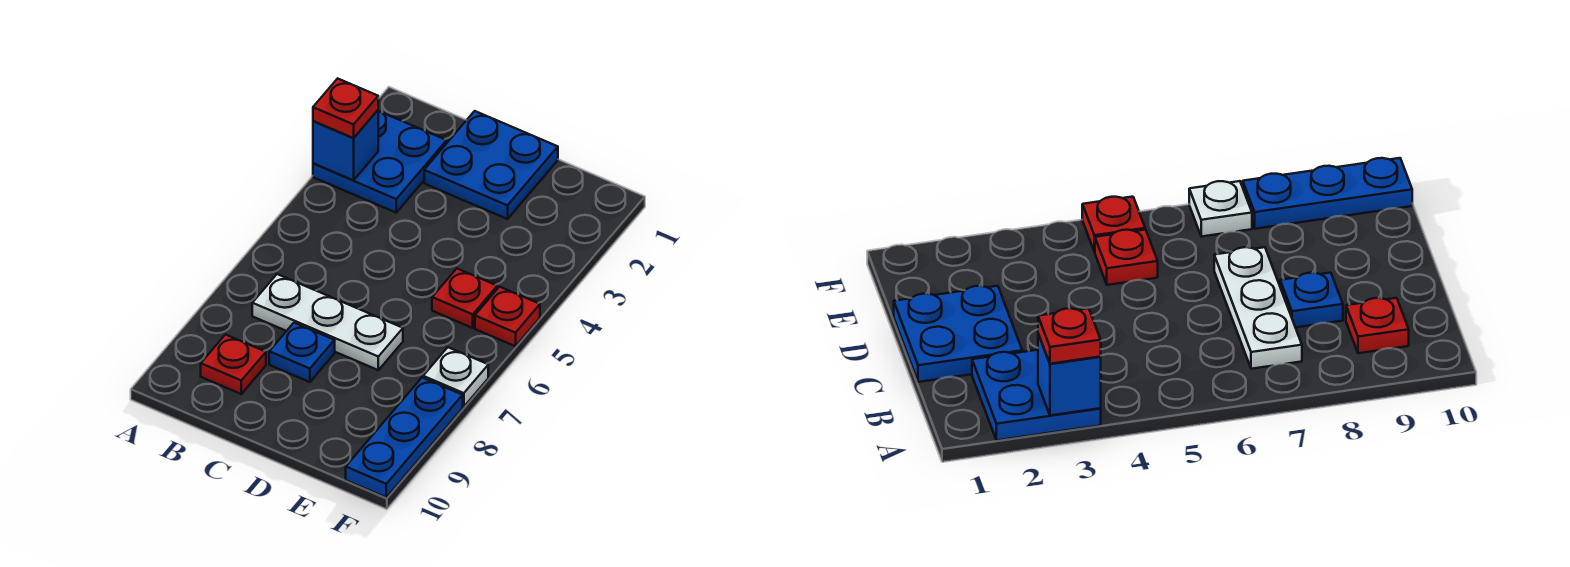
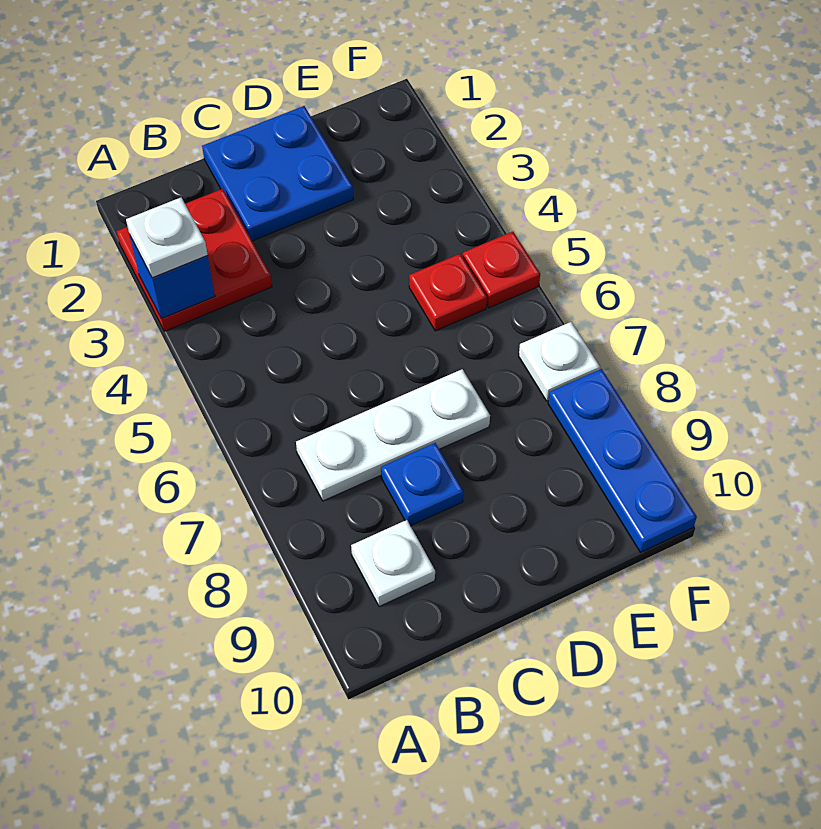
blue 2x2 plate [313,111,447,213] -> red 2x2 plate [116,189,272,331]
red 1x1 plate [313,78,378,138] -> white 1x1 plate [126,198,208,278]
red 1x1 plate [201,335,266,394] -> white 1x1 plate [351,520,435,607]

